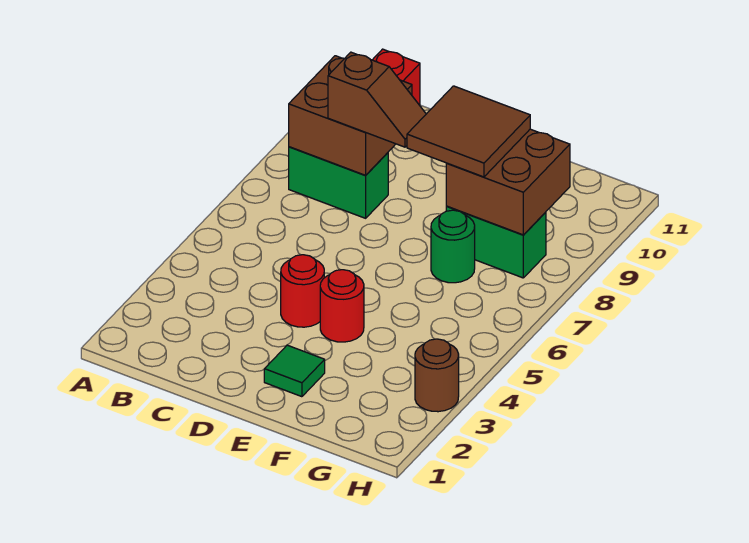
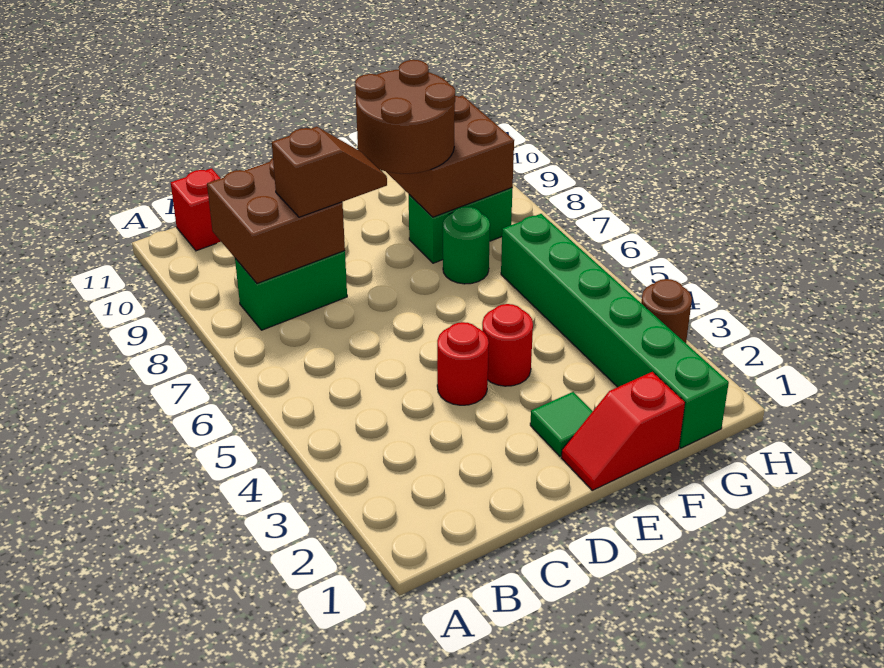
none -> red 1x2 slope [561,372,685,490]
brown 2x2 tile [407,86,530,177] -> brown 2x2 round brick [355,60,455,174]
none -> green 1x6 brick [501,214,729,448]

